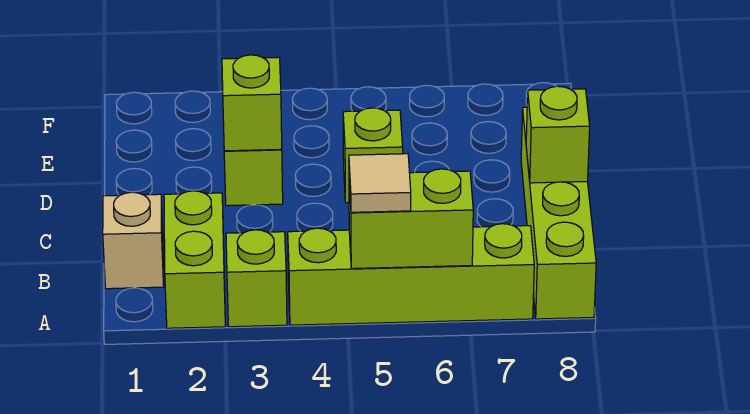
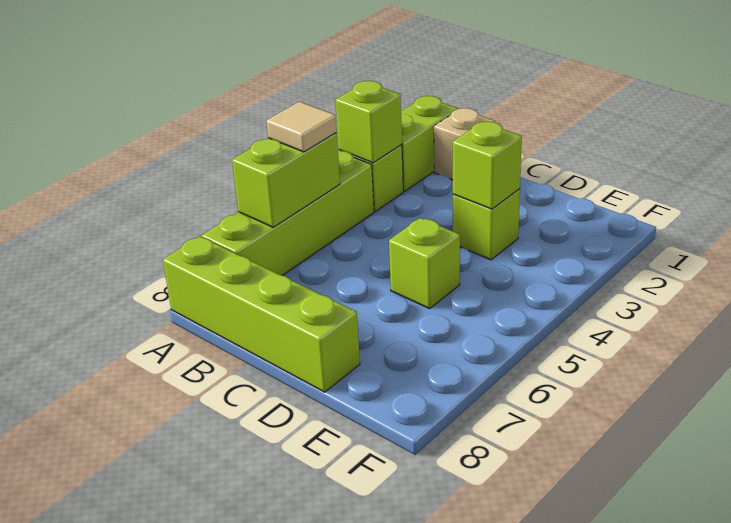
lime 1x2 brick [164,191,225,328] -> lime 1x2 brick turned to [401,96,458,191]
lime 1x1 brick [526,86,590,183] -> lime 1x1 brick moved to [335,81,402,163]

